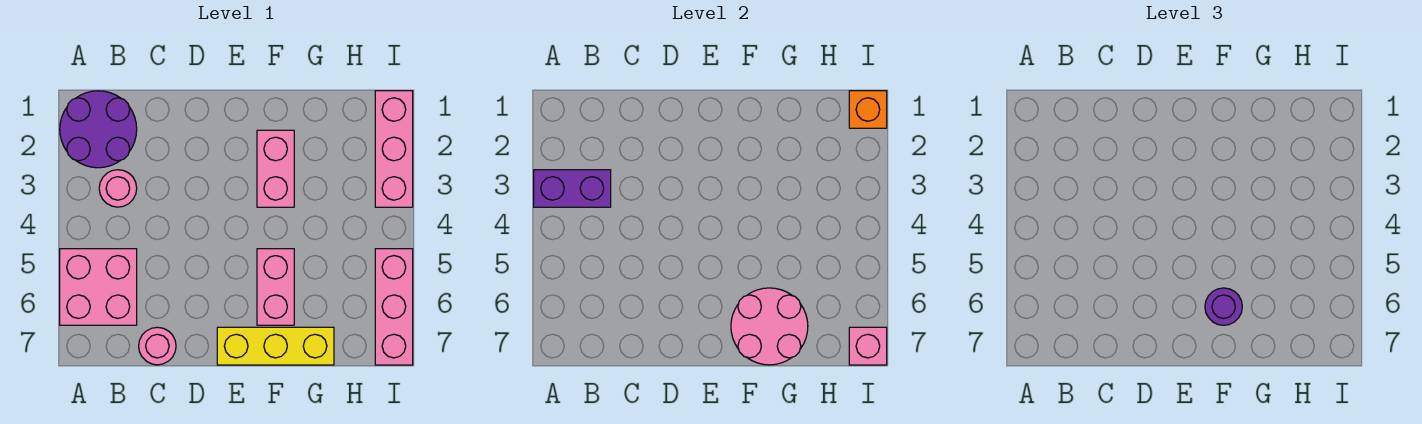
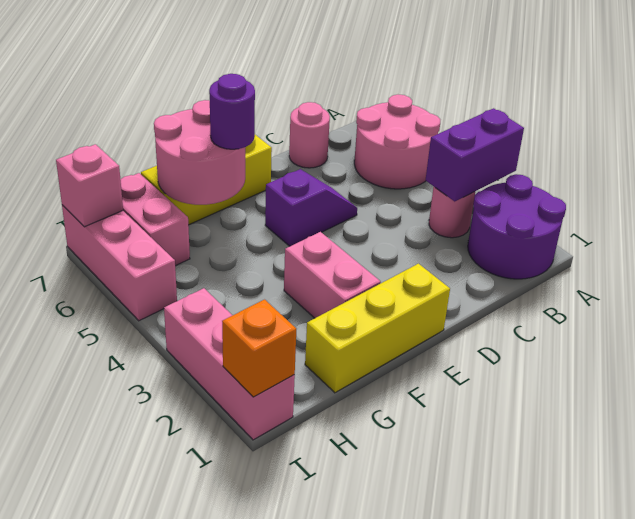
pink 2x2 brick [60,249,137,325] -> pink 2x2 round brick [354,95,440,189]
none -> purple 1x2 slope [265,169,357,246]
none -> yellow 1x3 brick [305,264,450,393]
pink 1x2 brick [257,249,294,325] -> pink 1x2 brick moved to [120,173,190,266]

